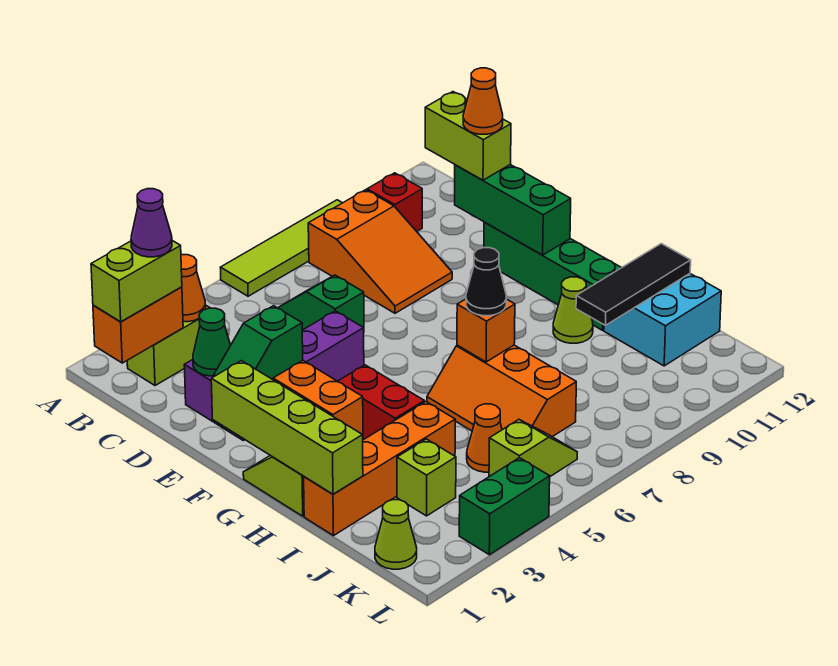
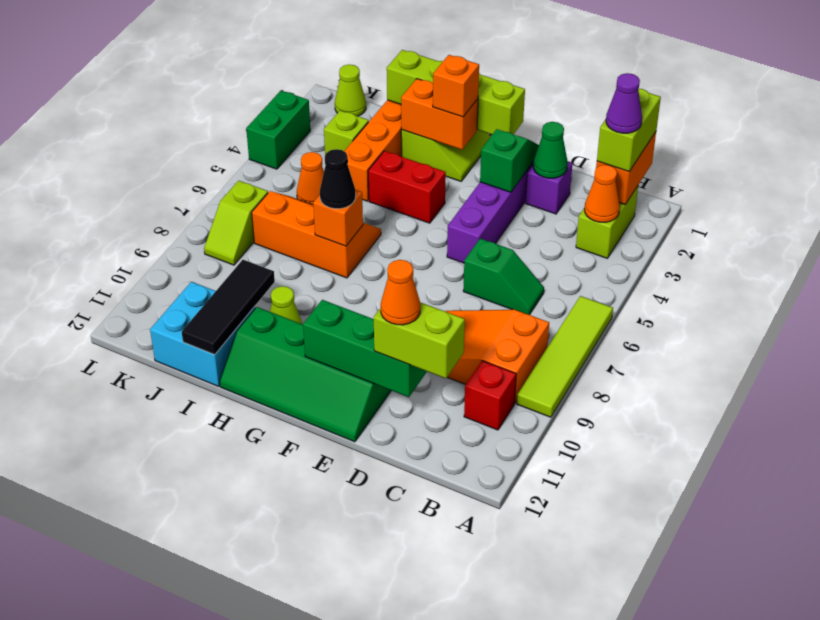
none -> orange 1x1 brick [433,55,479,117]
lime 1x2 slope [489,420,577,477] -> lime 1x2 slope moved to [204,181,268,265]

